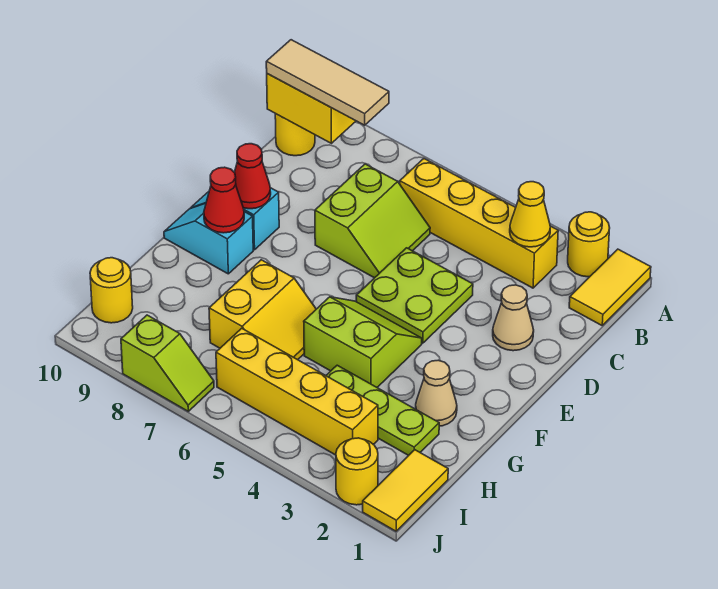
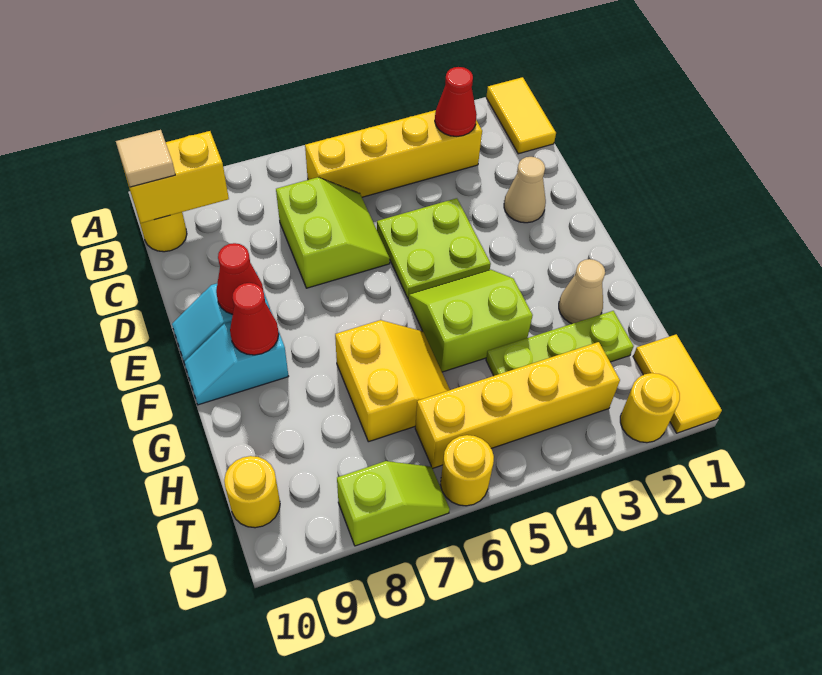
yellow 1x1 round brick [568,212,610,277] -> yellow 1x1 round brick moved to [441,435,494,506]
yellow 1x1 cone [510,182,550,247] -> red 1x1 cone [435,67,477,136]
tan 1x3 tile [266,40,389,125] -> tan 1x1 tile [116,130,175,187]

